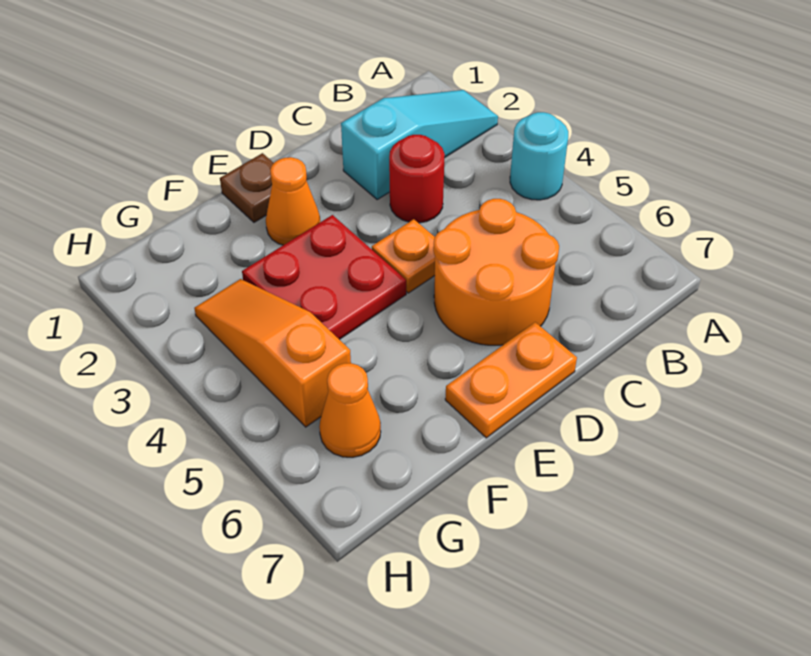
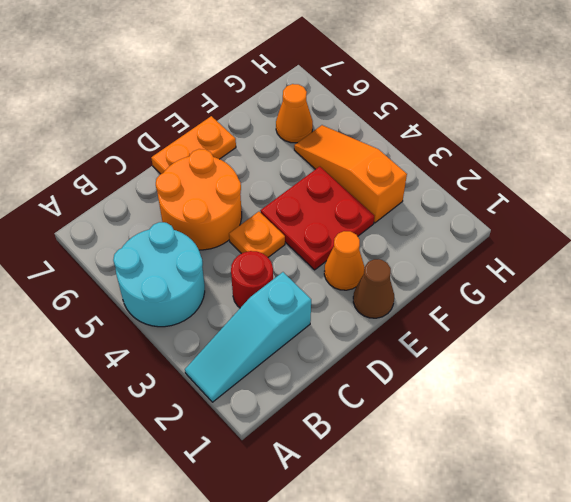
cyan 1x1 round brick [510,112,568,200] -> cyan 2x2 round brick [113,222,205,327]
brown 1x1 plate [220,153,274,222] -> brown 1x1 cone [353,259,394,318]
orange 1x3 slope [194,279,351,427] -> orange 1x3 slope turned to [294,125,407,223]

